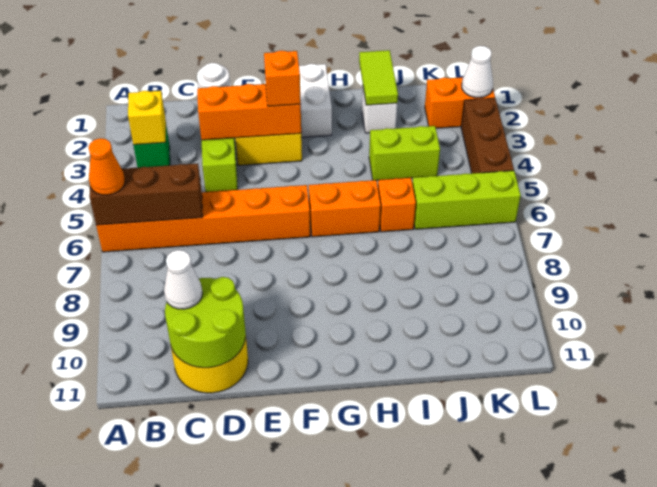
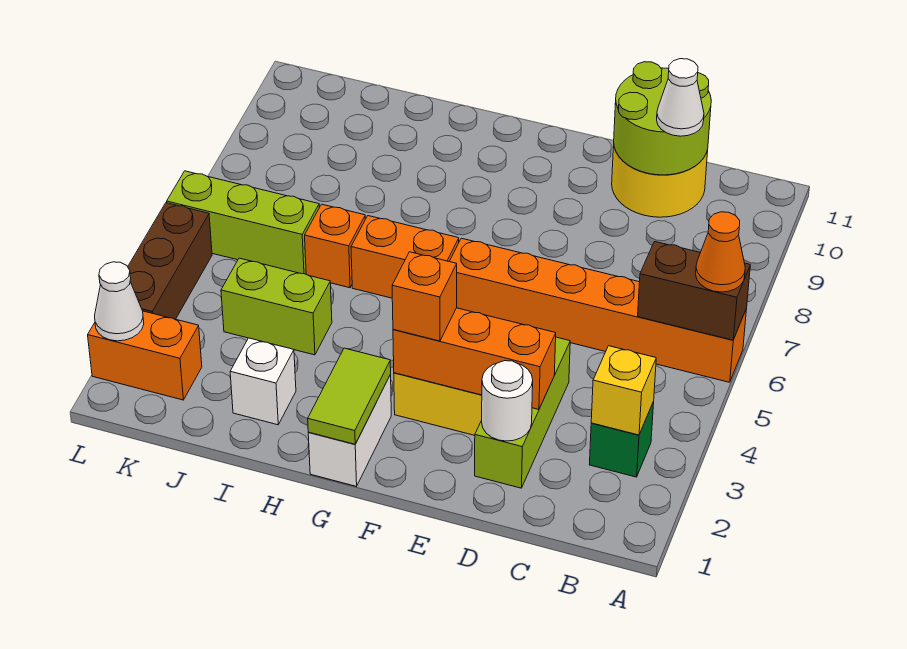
brown 1x3 brick [89,164,203,225] -> brown 1x2 brick [638,242,750,340]
lime 1x2 tile [359,50,398,105] -> lime 1x2 tile moved to [308,348,391,444]

